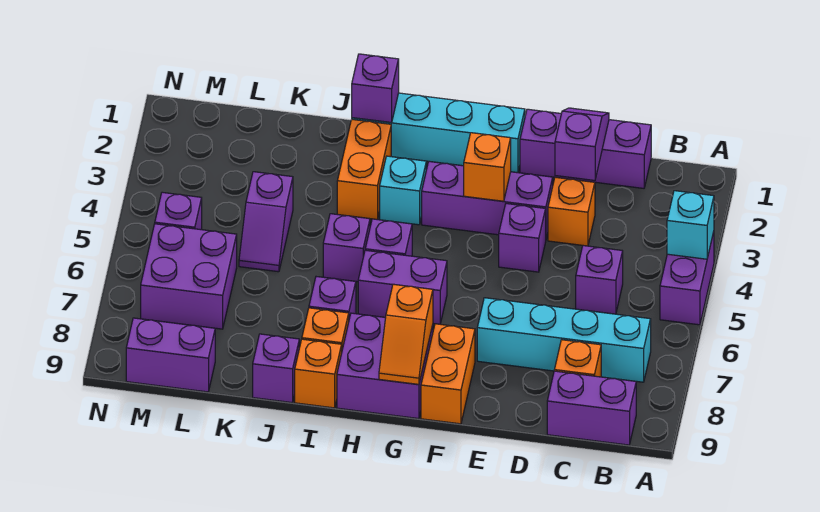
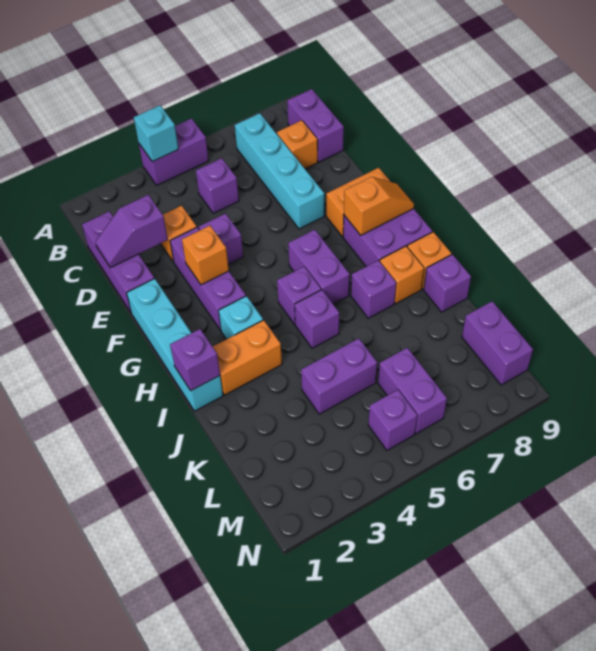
purple 1x2 slope [239,172,293,272] -> purple 1x2 brick [301,339,377,414]
purple 2x2 brick [141,224,237,329] -> purple 1x2 brick [378,348,447,434]

